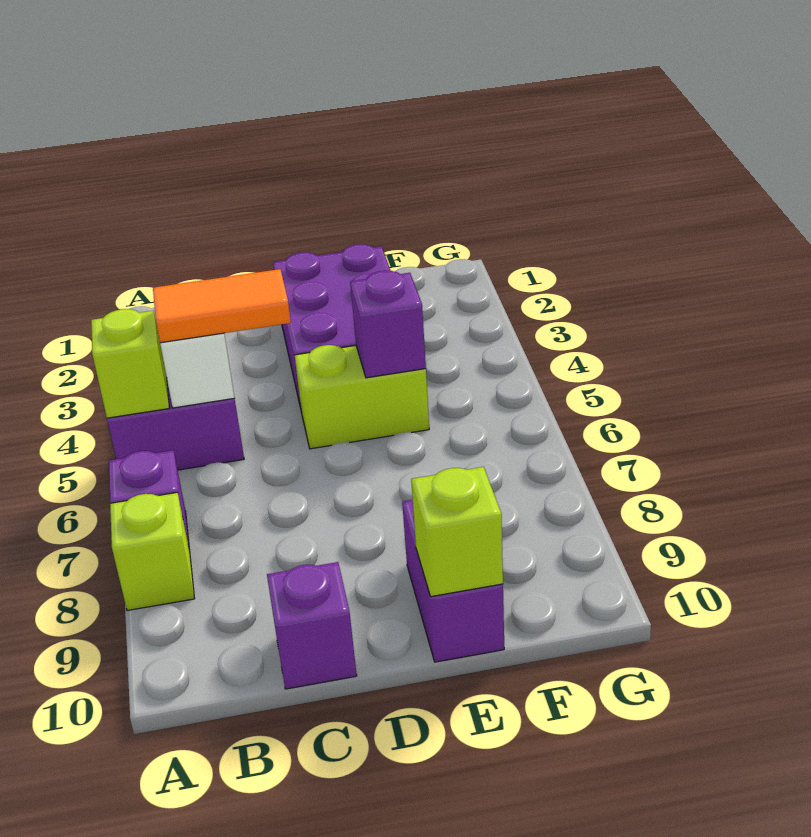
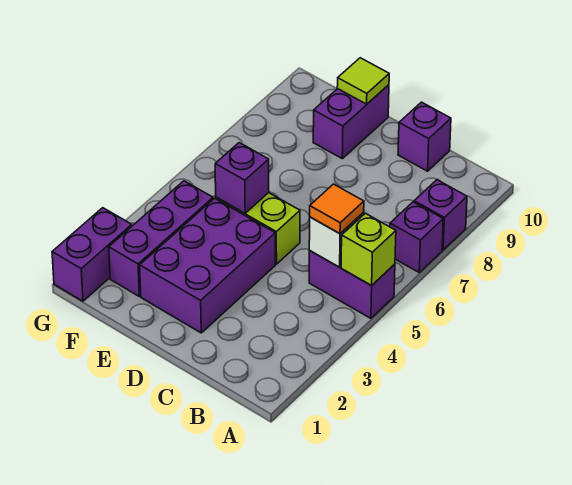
lime 1x1 brick [110,493,195,611] -> purple 1x1 brick [414,180,467,250]
orange 1x2 tile [153,269,291,343] -> orange 1x1 tile [310,184,364,234]
lime 1x1 brick [411,467,503,597] -> lime 1x1 tile [337,58,389,104]
none -> purple 1x3 brick [109,181,213,296]
none -> purple 1x2 brick [52,208,132,301]

